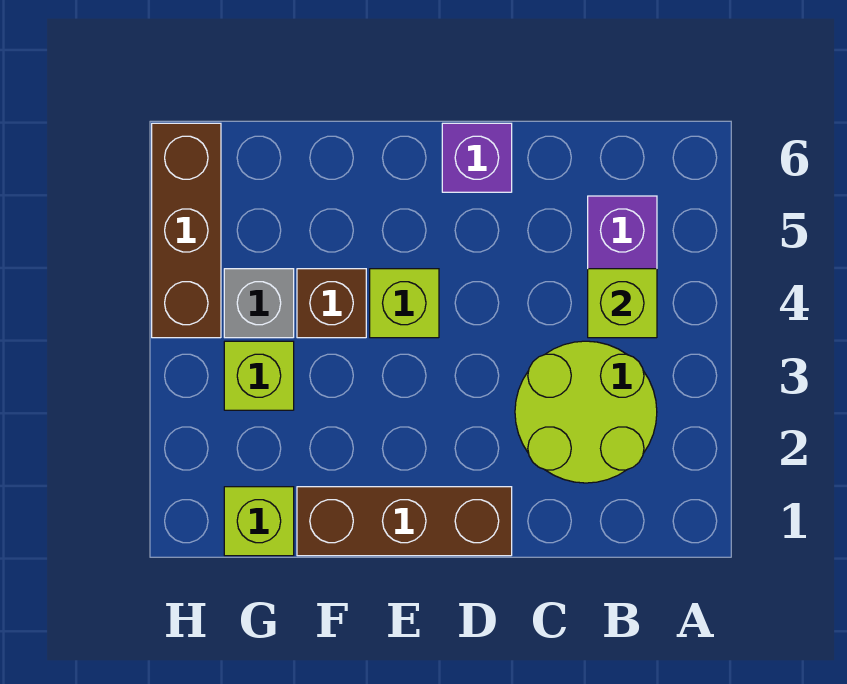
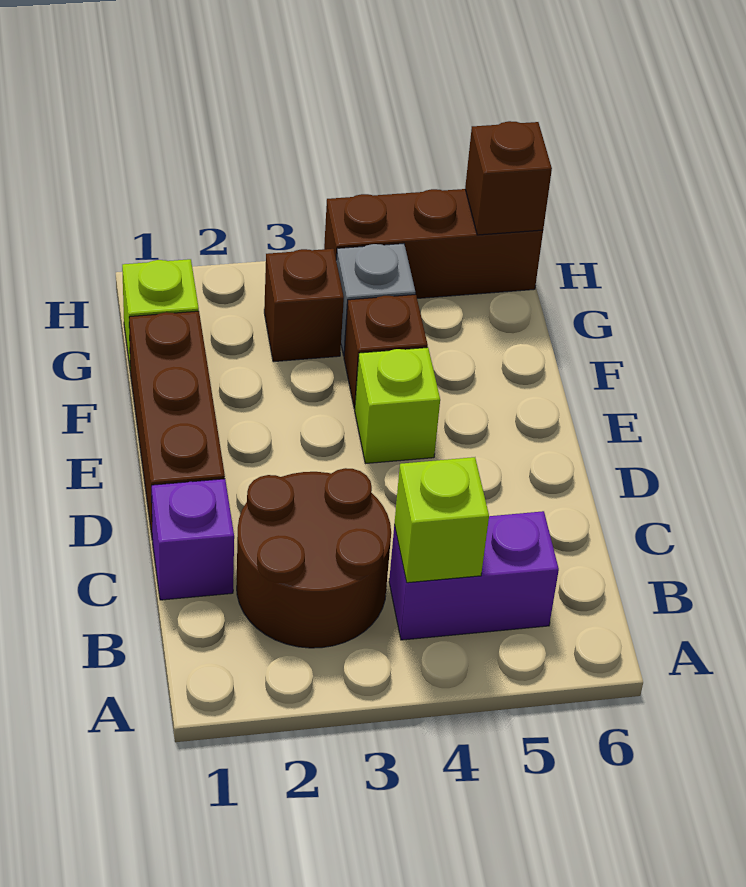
lime 2x2 round brick [515,341,657,483] -> brown 2x2 round brick [237,468,391,648]
purple 1x1 brick [442,123,512,192] -> purple 1x1 brick moved to [152,479,234,600]
lime 1x1 brick [224,341,294,410] -> brown 1x1 brick [264,249,344,362]
none -> brown 1x1 brick [465,121,552,235]

